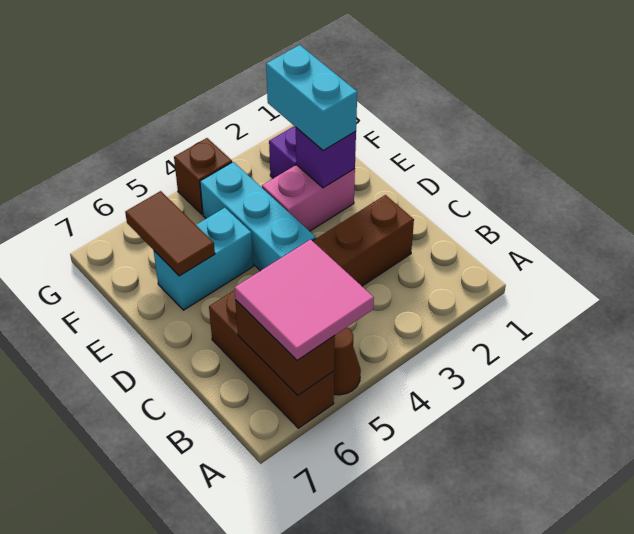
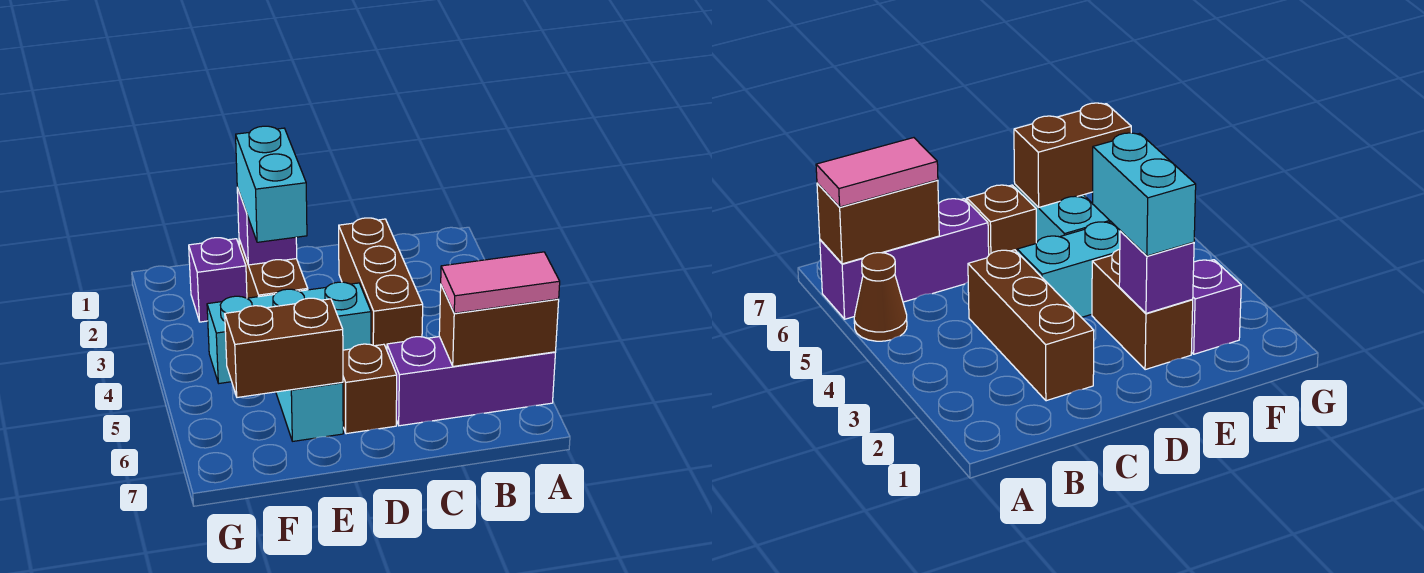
pink 2x2 tile [235,240,374,360] -> pink 1x2 tile [441,252,560,313]
brown 1x3 brick [209,290,334,428] -> purple 1x3 brick [387,337,555,426]
pink 1x2 brick [262,165,355,231] -> brown 1x2 brick [239,240,308,298]
cyan 1x2 brick [266,45,357,150] -> cyan 1x2 brick turned to [236,126,307,242]
brown 1x2 tile [125,191,215,276] -> brown 1x2 brick [225,298,343,397]
brown 1x1 brick [174,138,232,214] -> brown 1x1 brick moved to [343,344,397,434]

